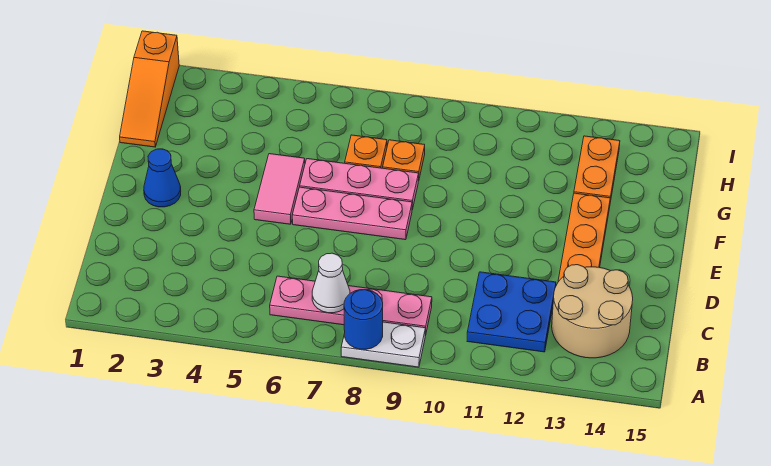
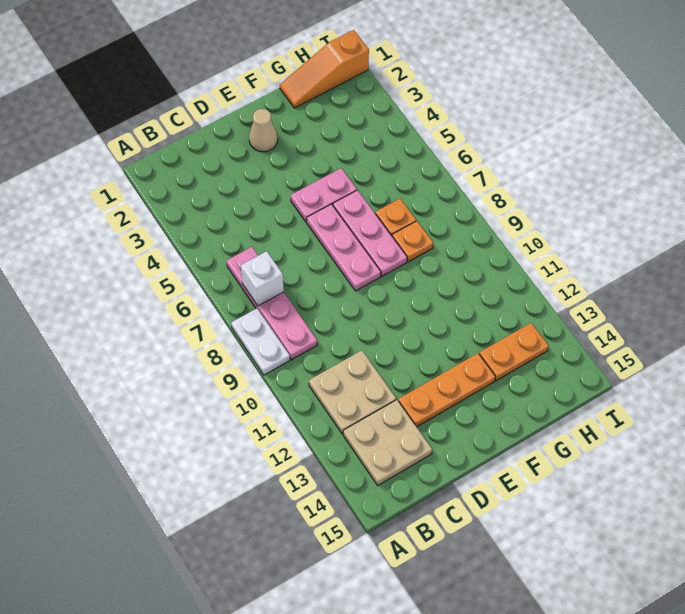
blue 1x1 round brick [344,290,383,349] -> none
white 1x1 cone [312,253,350,313] -> white 1x1 brick [241,251,284,306]
blue 2x2 plate [467,272,556,352] -> tan 2x2 plate [309,350,396,434]
tan 2x2 round brick [552,265,633,358] -> tan 2x2 plate [343,400,432,485]
blue 1x1 cone [144,149,181,207] -> tan 1x1 cone [249,109,278,152]
pink 1x2 tile [254,154,305,224] -> pink 1x2 plate [291,168,357,222]

